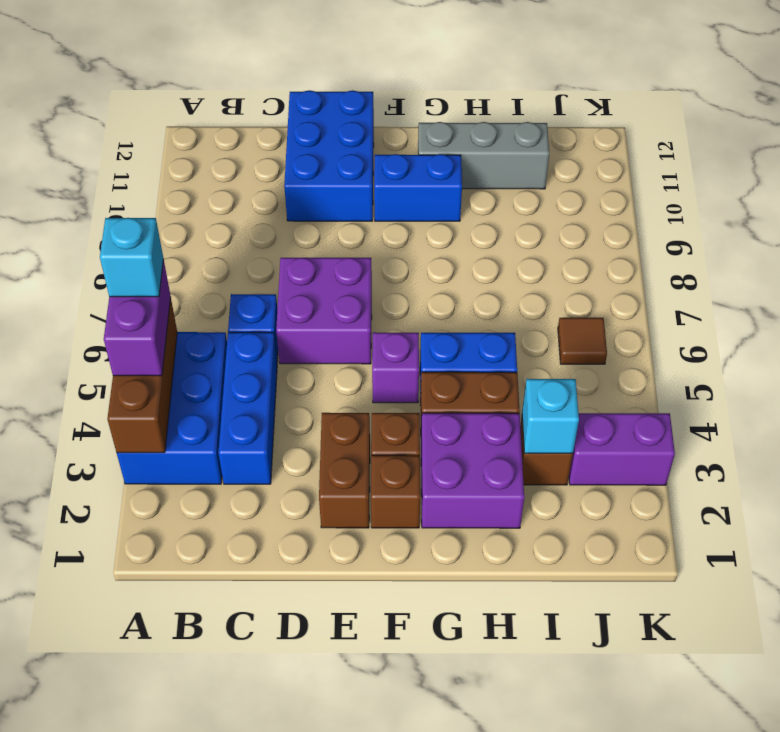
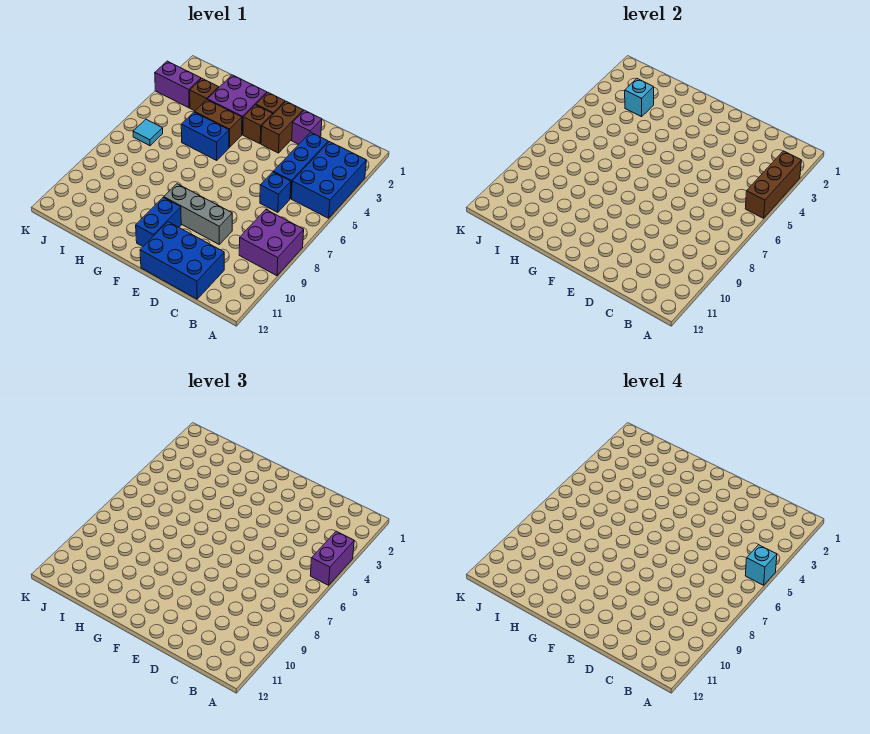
purple 2x2 brick [276,258,372,364] -> purple 2x2 brick moved to [239,210,304,276]
blue 2x3 brick [284,90,374,221] -> blue 2x3 brick turned to [140,222,224,299]
purple 1x1 brick [372,332,419,403] -> purple 1x1 brick moved to [292,110,322,144]
blue 1x2 brick [374,154,462,221] -> blue 1x2 brick turned to [136,197,181,246]
grey 1x3 brick [418,122,549,189] -> grey 1x3 brick moved to [164,184,232,244]
brown 1x1 tile [558,318,607,364] -> cyan 1x1 tile [133,119,163,146]

